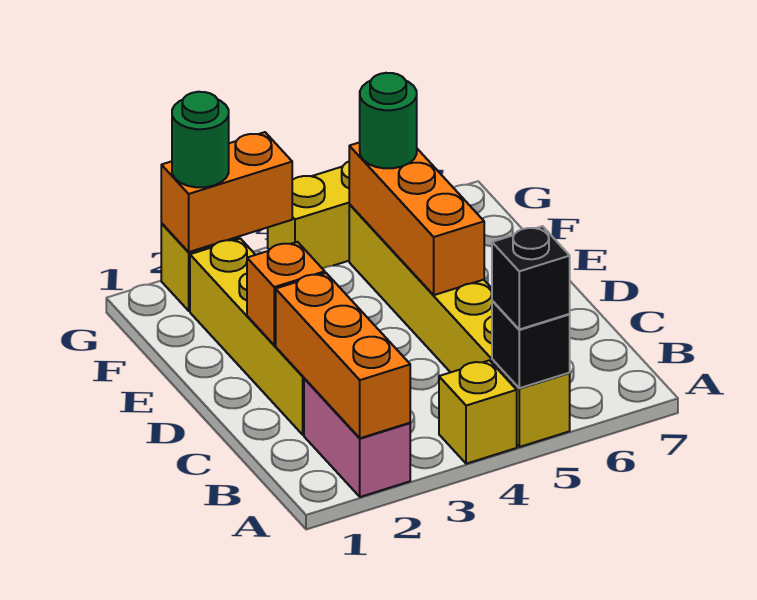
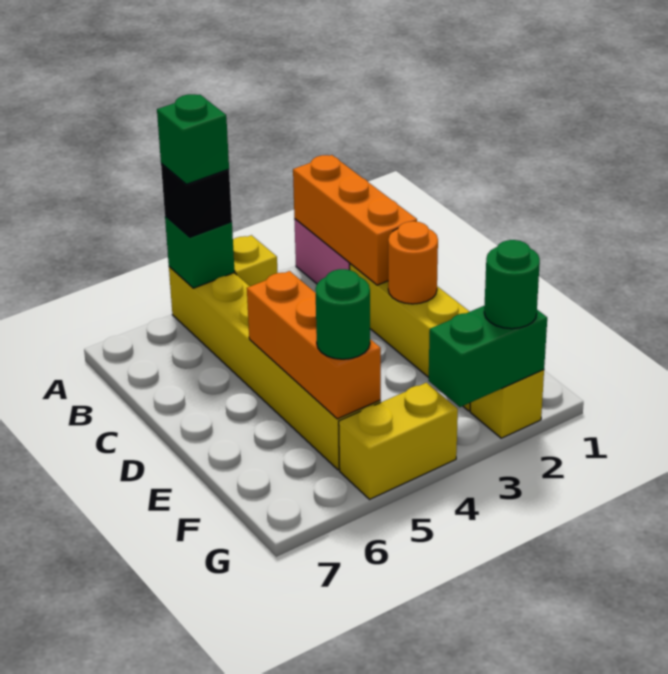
black 1x1 brick [492,301,570,388] -> green 1x1 brick [165,216,235,288]
none -> green 1x1 brick [157,94,229,184]
orange 1x1 brick [247,242,325,345] -> orange 1x1 round brick [388,221,438,304]
orange 1x2 brick [161,132,292,252] -> green 1x2 brick [429,306,547,407]

